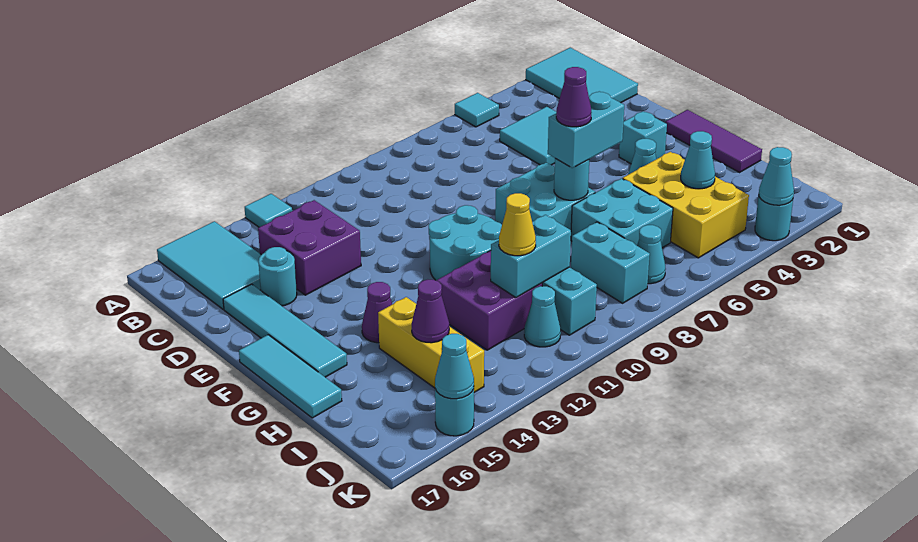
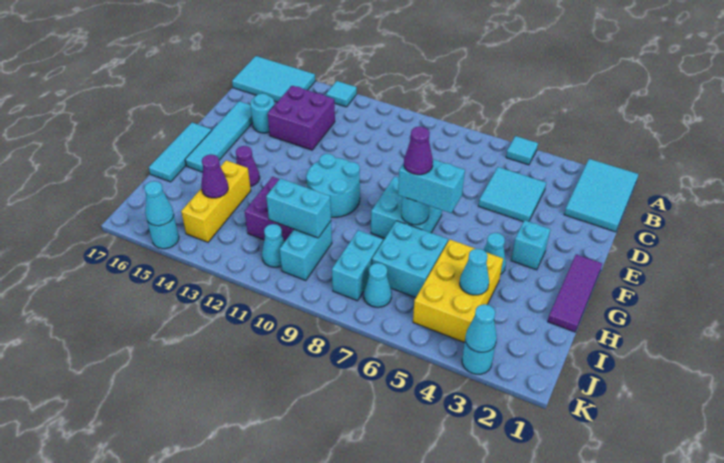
cyan 2x3 tile [157,221,261,309] -> cyan 2x3 tile turned to [232,56,315,102]
yellow 1x1 cone [499,193,536,256] -> none

